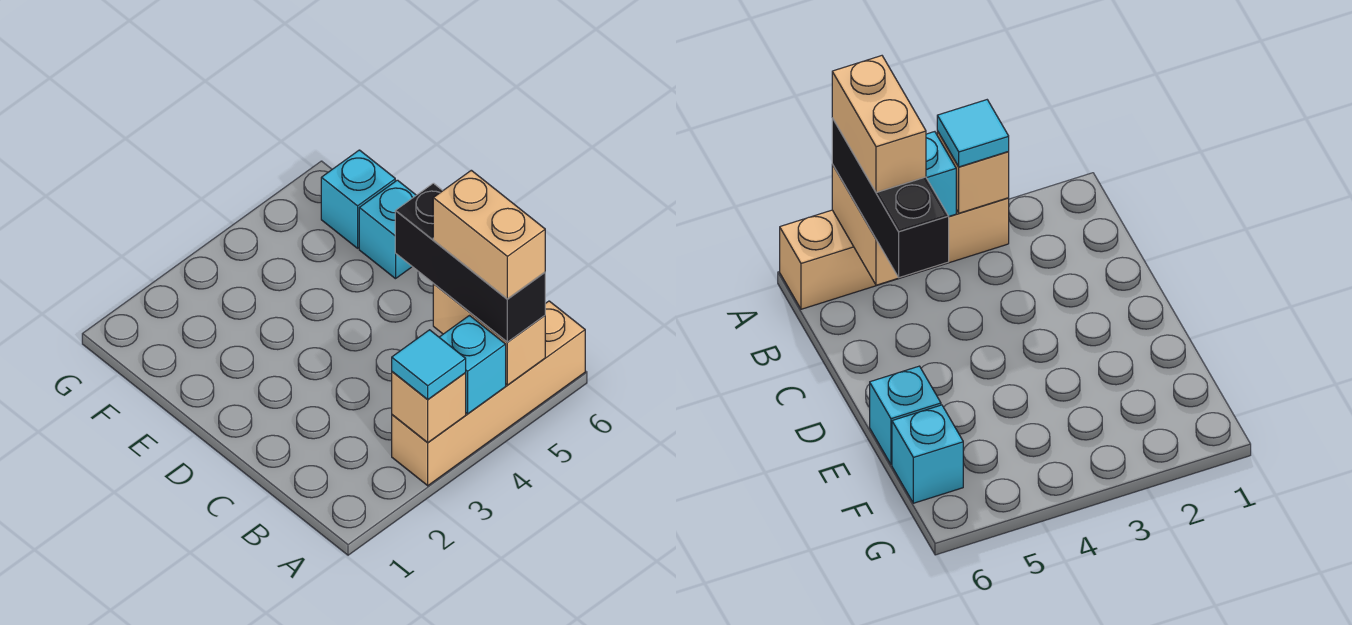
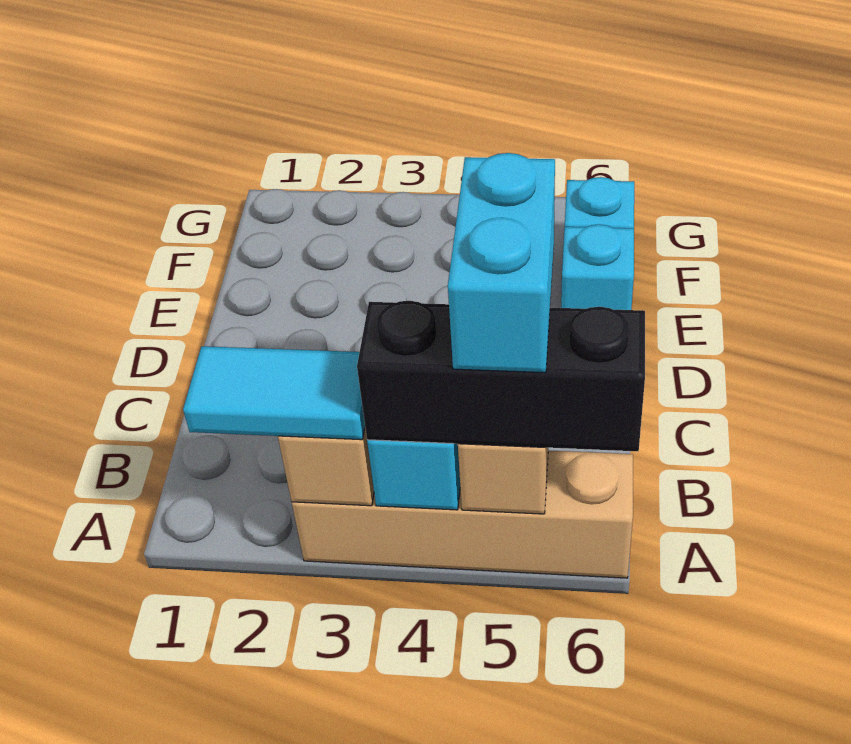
cyan 1x1 tile [392,330,466,400] -> cyan 1x2 tile [183,346,365,440]
black 1x3 brick [395,183,545,342] -> black 1x3 brick turned to [357,301,645,451]
tan 1x2 brick [433,170,545,299] -> cyan 1x2 brick [448,153,555,373]

